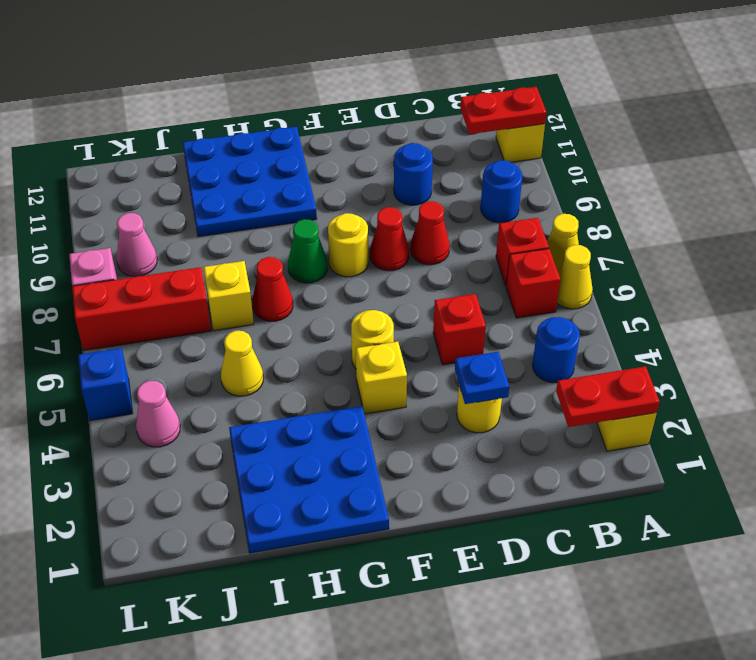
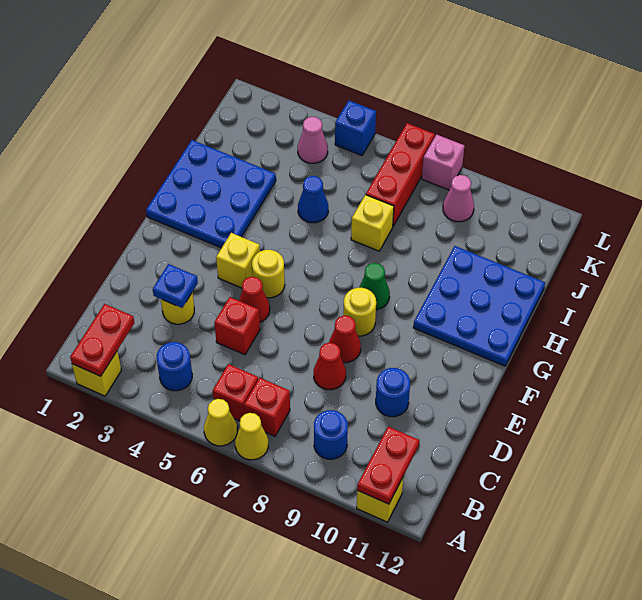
red 1x1 cone [252,257,293,321] -> red 1x1 cone moved to [239,277,270,322]
yellow 1x1 cone [221,331,263,396] -> blue 1x1 cone [298,176,328,223]

